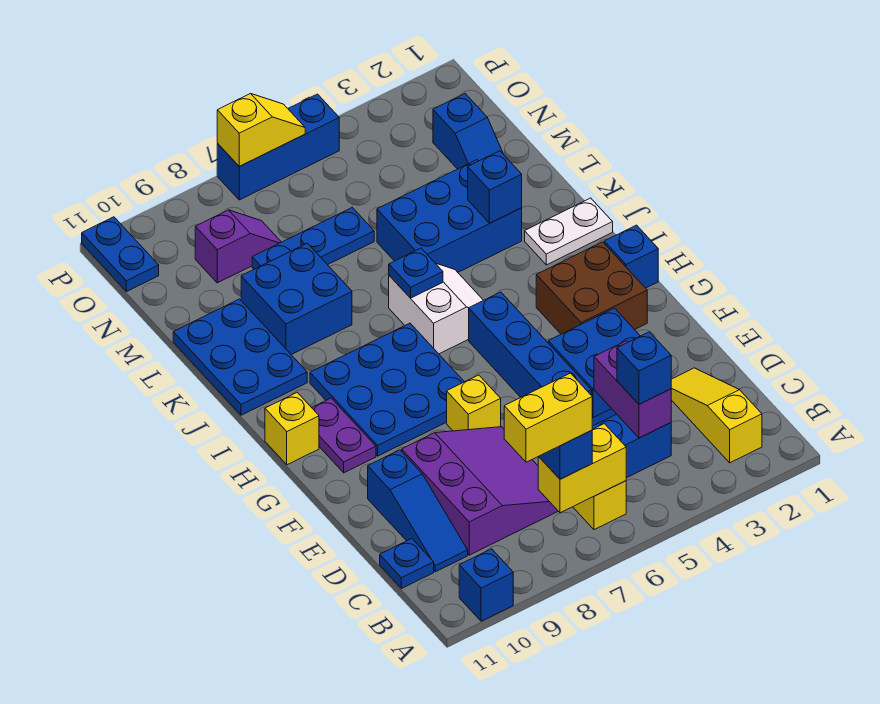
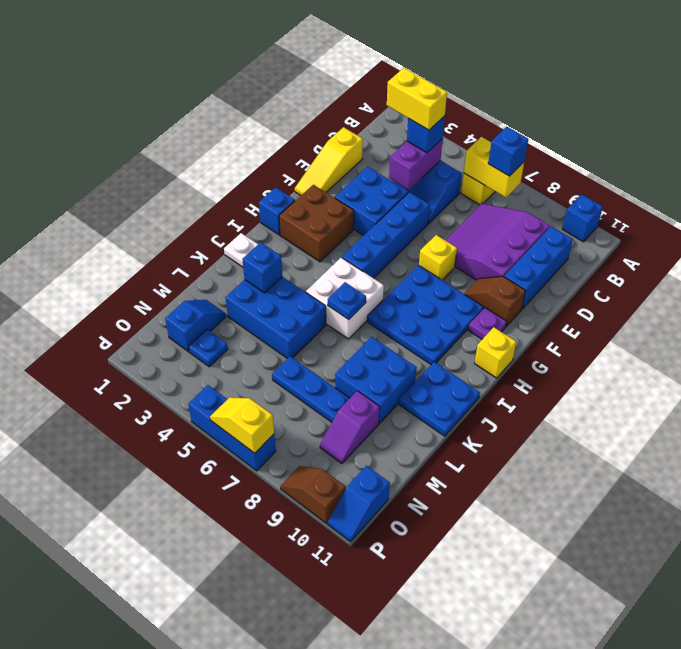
yellow 1x3 slope [671,368,762,463] -> yellow 1x3 slope moved to [295,127,363,195]
yellow 1x2 brick [504,373,592,462] -> yellow 1x2 brick moved to [387,68,447,130]
blue 1x3 slope [368,450,468,572] -> blue 1x3 brick [504,226,573,309]
blue 1x1 plate [380,539,434,589] -> blue 1x1 plate moved to [189,329,228,367]
none -> brown 1x2 slope [464,276,526,326]
purple 1x2 plate [312,398,376,473] -> purple 1x1 plate [468,308,507,339]
white 2x2 slope [389,264,483,354] -> white 2x2 brick [306,258,384,339]
blue 2x3 plate [173,299,307,415] -> blue 2x2 plate [399,362,480,436]
purple 1x2 slope [195,210,281,283] -> purple 1x2 slope turned to [320,391,380,463]
blue 1x2 plate [82,217,159,292] -> blue 1x2 slope [328,466,390,542]
none -> brown 1x2 slope [281,466,345,524]

